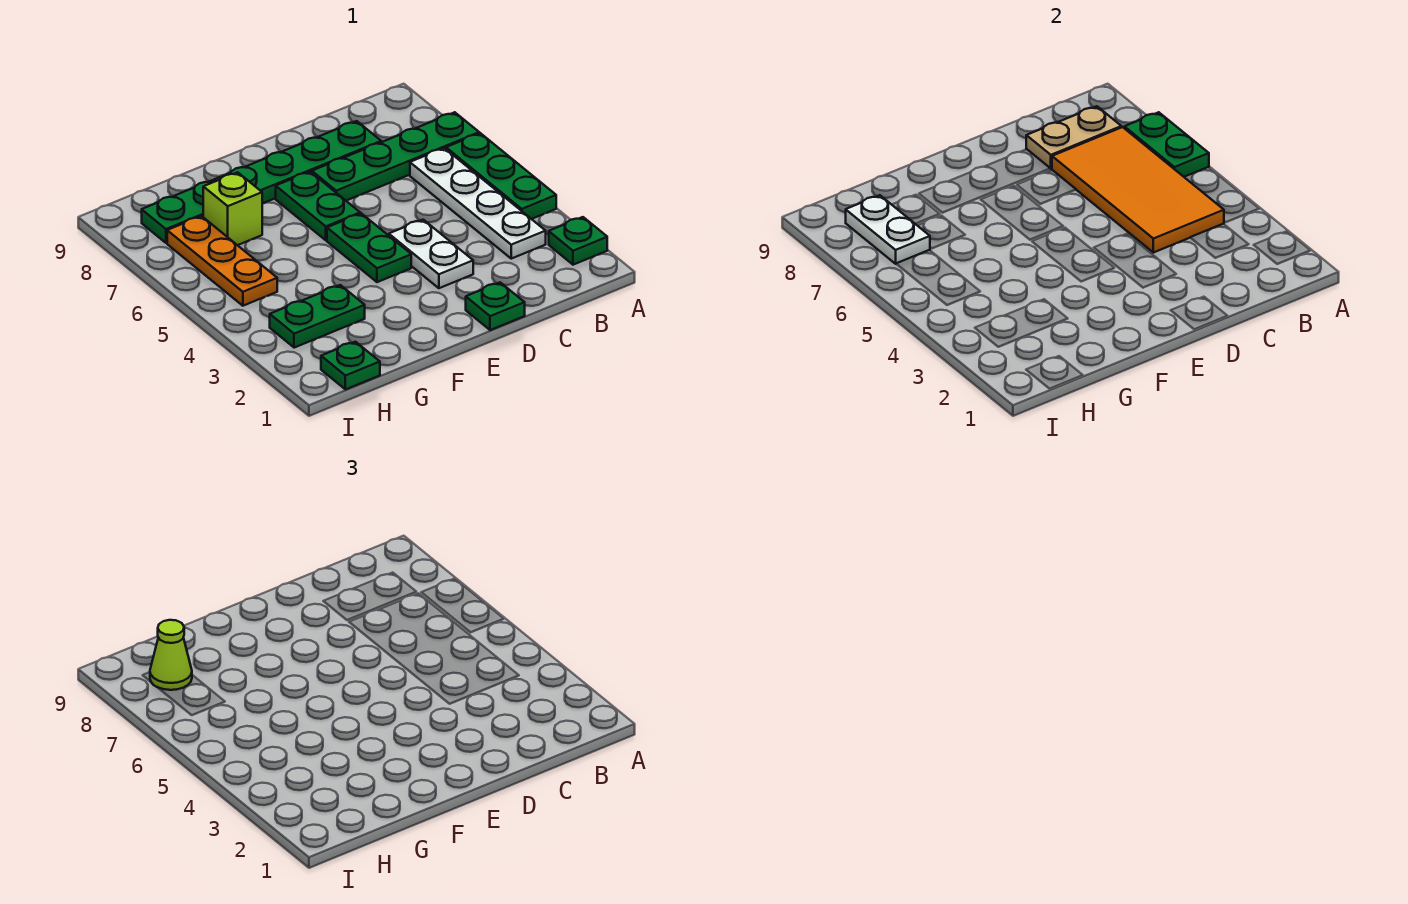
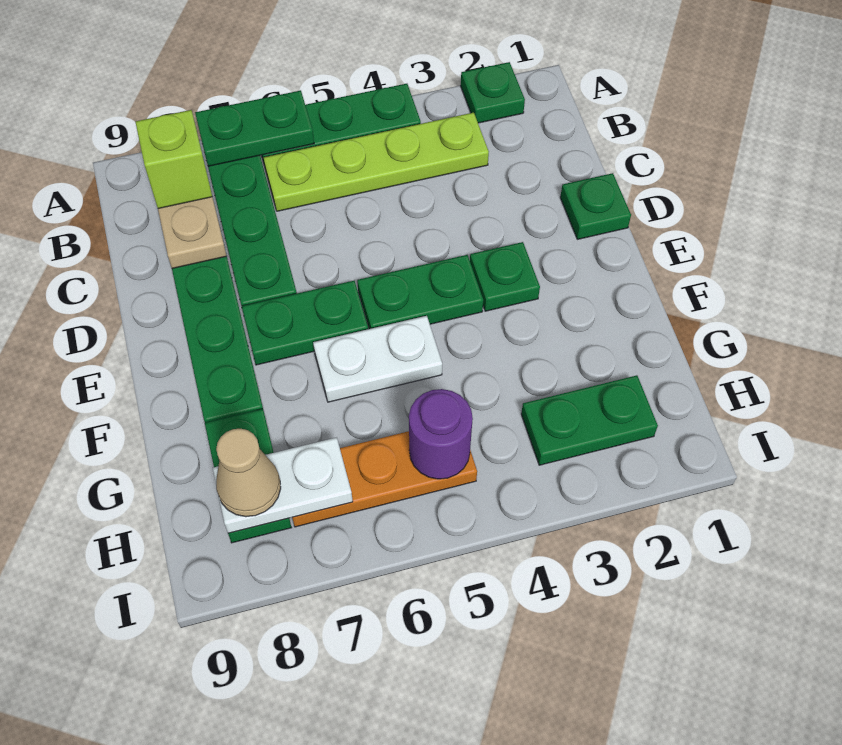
white 1x4 plate [410,148,546,259] -> lime 1x4 plate [263,113,489,211]
orange 2x4 tile [1052,127,1224,253] -> none
white 1x2 plate [389,220,473,288] -> white 1x2 plate moved to [313,316,442,402]
green 1x2 plate [270,285,365,348] -> green 1x2 plate turned to [521,375,658,465]
lime 1x1 brick [203,172,262,245] -> lime 1x1 brick moved to [135,110,212,209]
green 1x1 plate [321,342,380,389] -> green 1x1 plate moved to [470,242,540,311]
none -> purple 1x1 round brick [409,389,473,479]
lime 1x1 cone [150,620,192,690] -> tan 1x1 cone [216,429,281,517]

